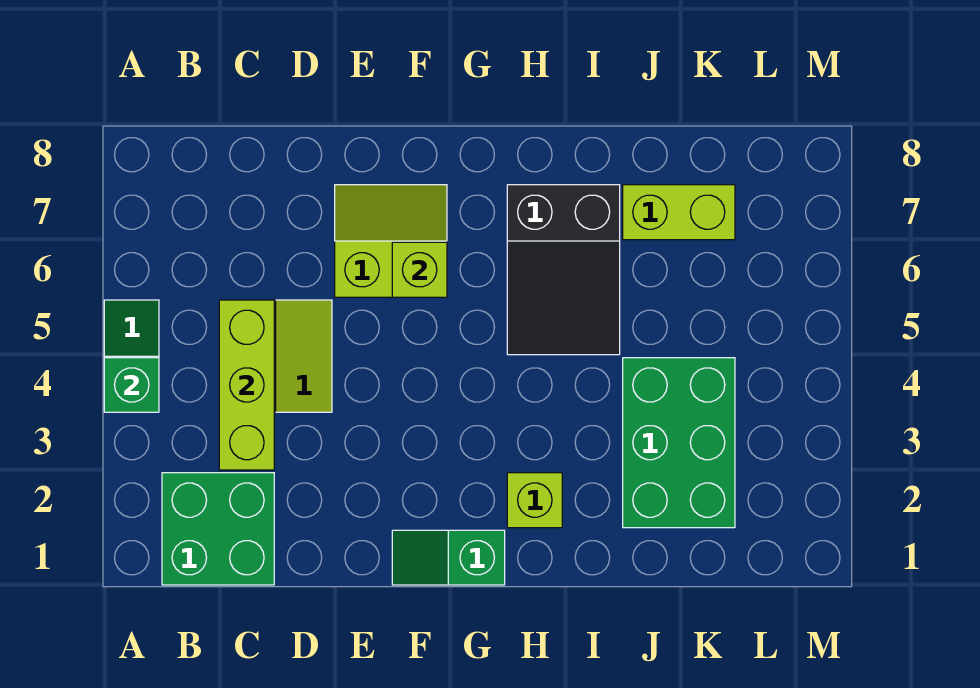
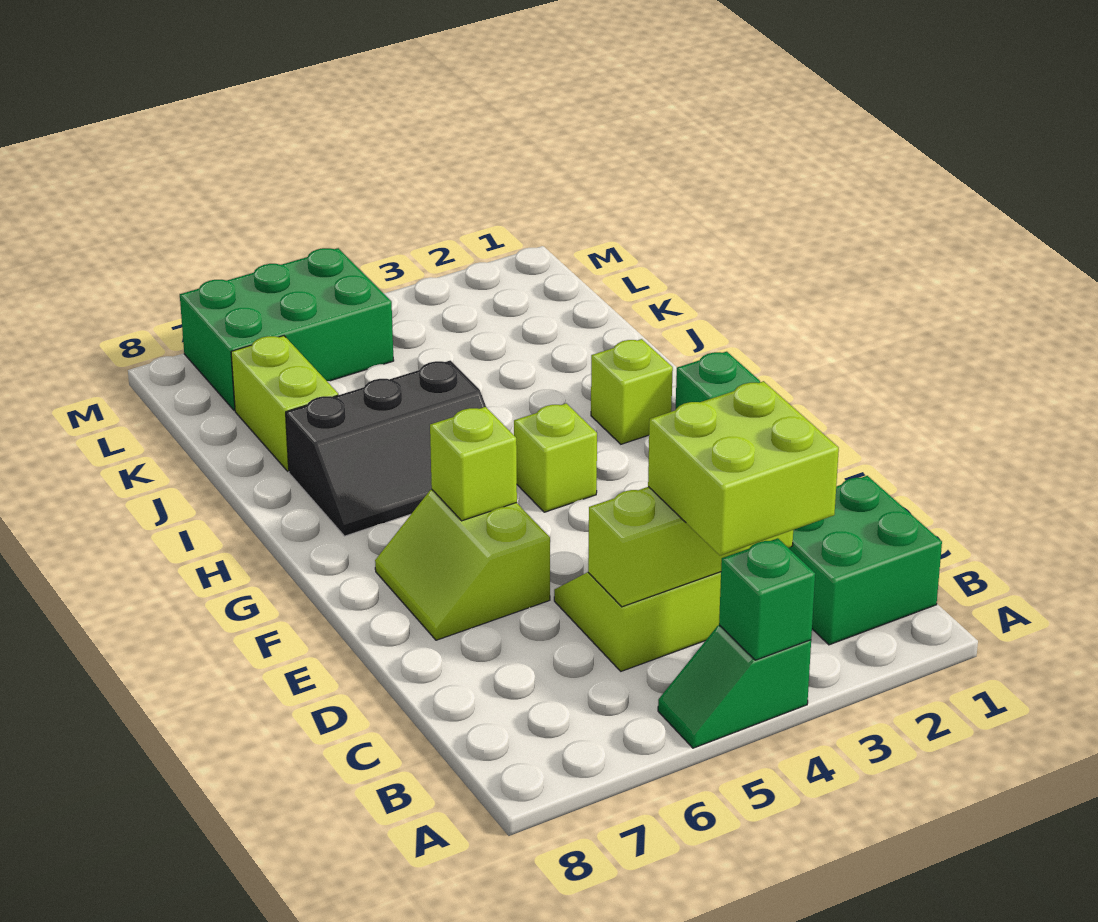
none -> lime 2x2 brick [648,381,839,556]
none -> lime 1x1 brick [514,403,597,512]
black 2x3 slope [507,185,620,355] -> black 2x3 slope turned to [286,360,486,536]
green 2x3 brick [623,358,735,528] -> green 2x3 brick moved to [180,248,394,410]

